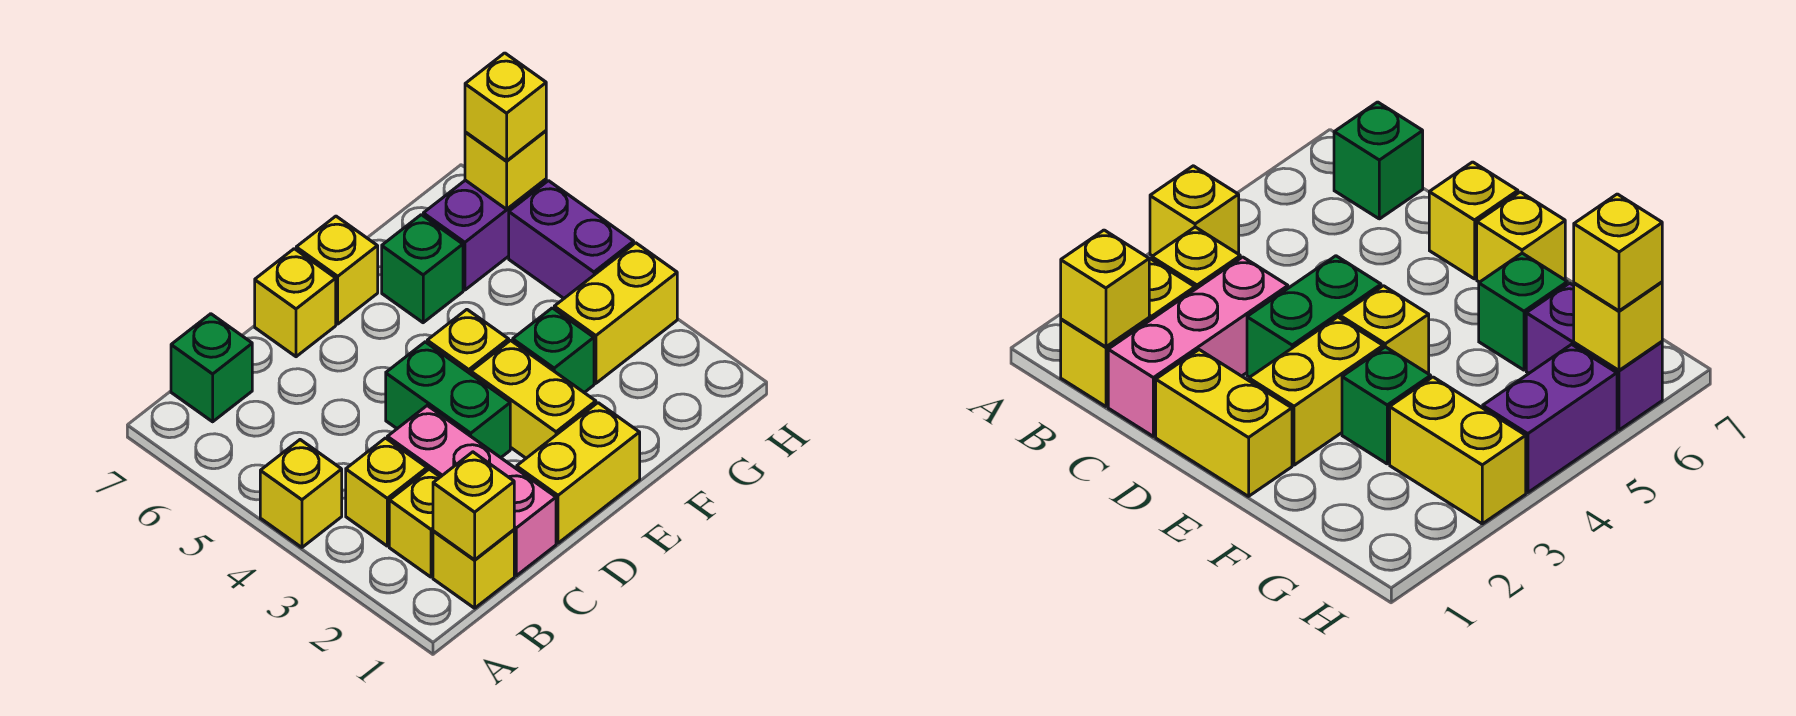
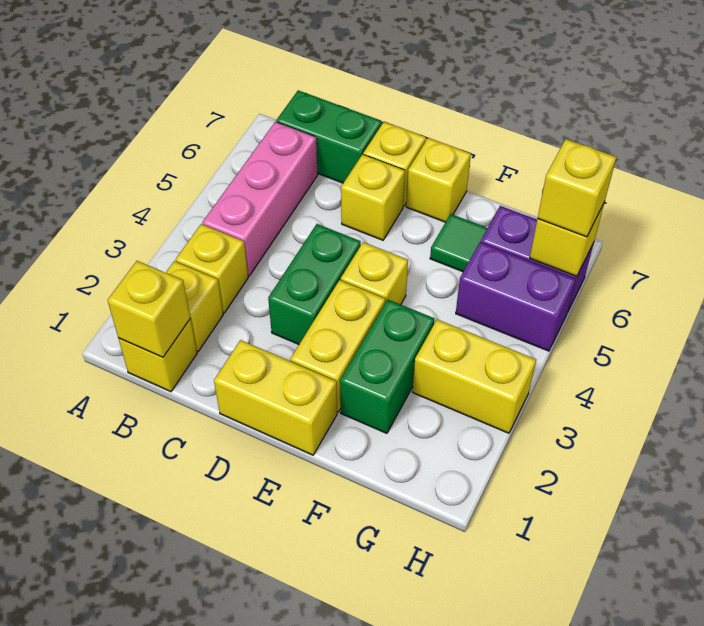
yellow 1x1 brick [260,440,342,547] -> yellow 1x1 brick moved to [341,154,405,240]
green 1x1 brick [171,314,252,422] -> green 1x2 brick [276,90,382,183]
pink 1x3 brick [387,406,556,576] -> pink 1x3 brick moved to [202,122,318,276]
green 1x1 brick [513,308,594,393] -> green 1x2 brick [340,300,434,433]
green 1x1 brick [382,215,463,323] -> green 1x1 tile [430,214,487,272]
purple 1x2 brick [509,181,634,298] -> purple 1x2 brick turned to [456,242,576,351]

